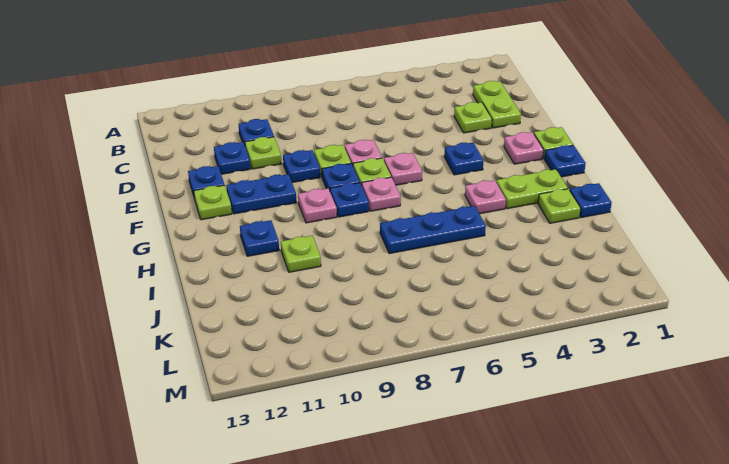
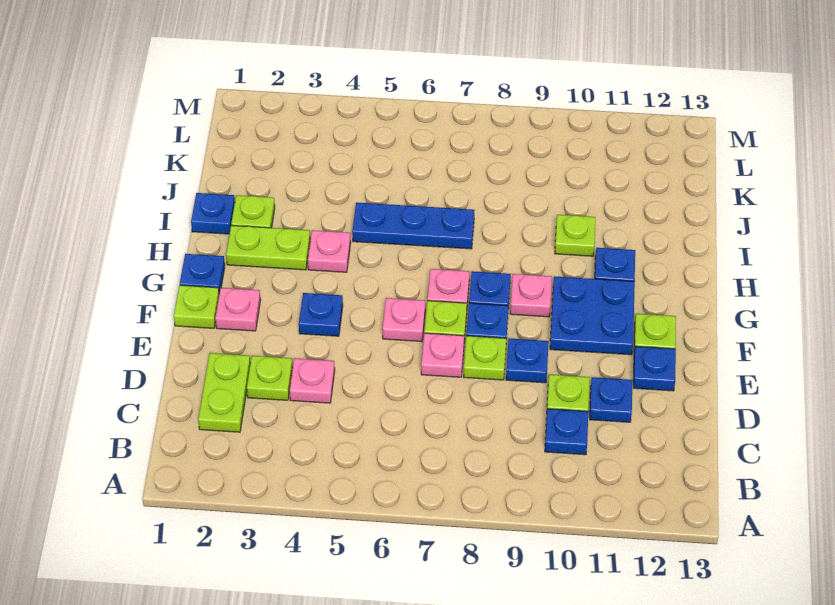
none -> pink 1x1 plate [289,358,335,403]
blue 1x2 plate [226,174,296,214] -> blue 2x2 plate [550,276,635,355]

